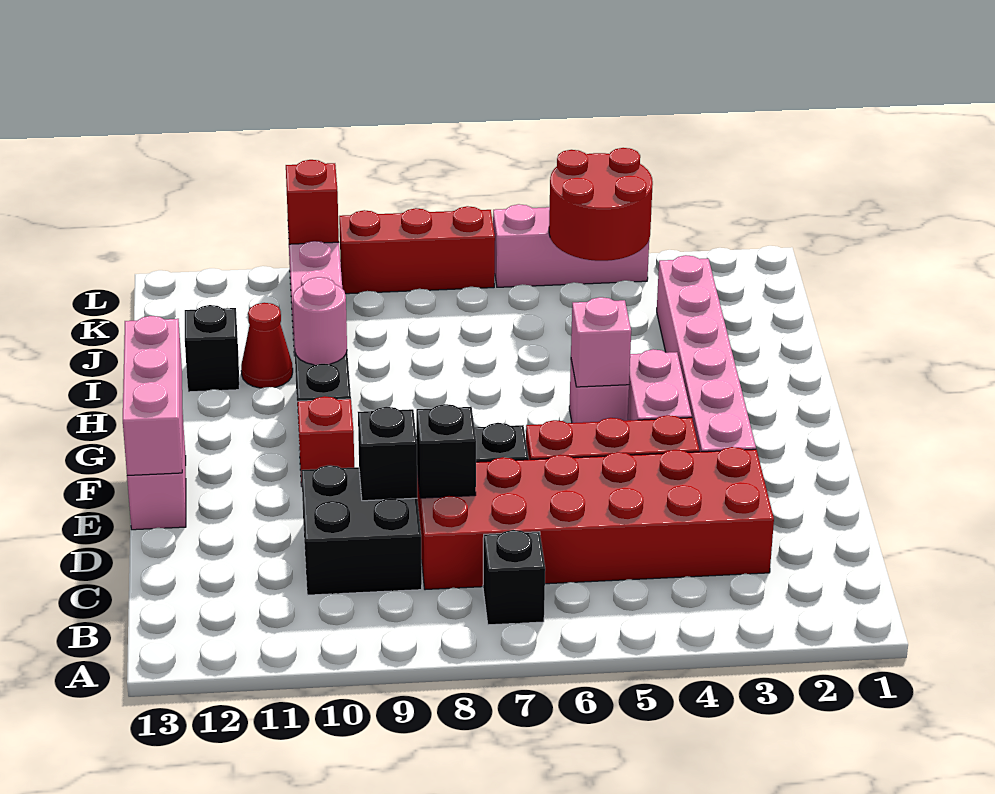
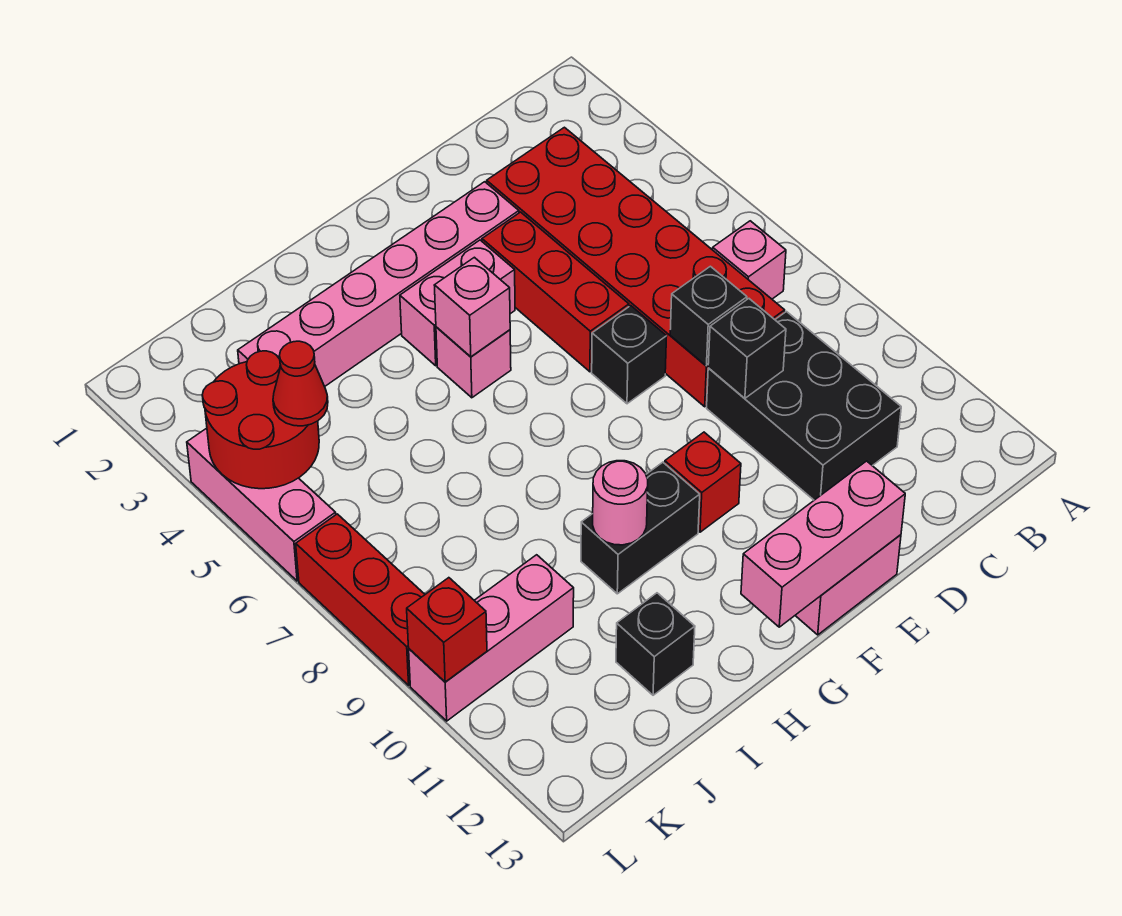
black 1x1 brick [483,530,545,625] -> pink 1x1 brick [713,221,786,299]
black 2x2 brick [301,465,422,595] -> black 2x3 brick [707,312,901,500]
red 1x1 cone [241,303,293,388] -> red 1x1 cone moved to [273,341,328,426]

